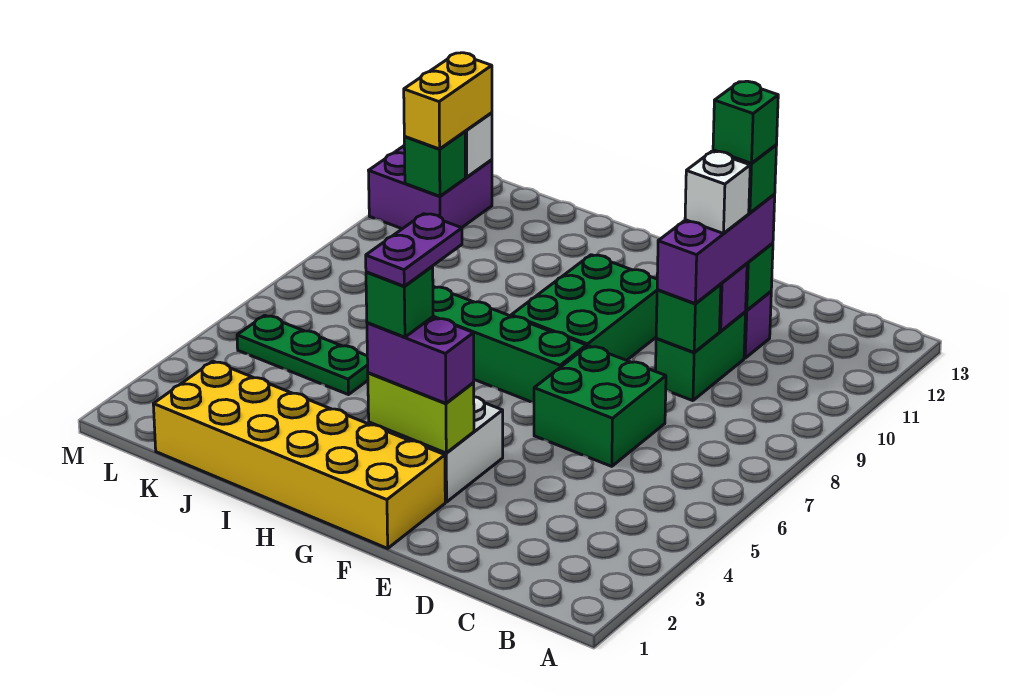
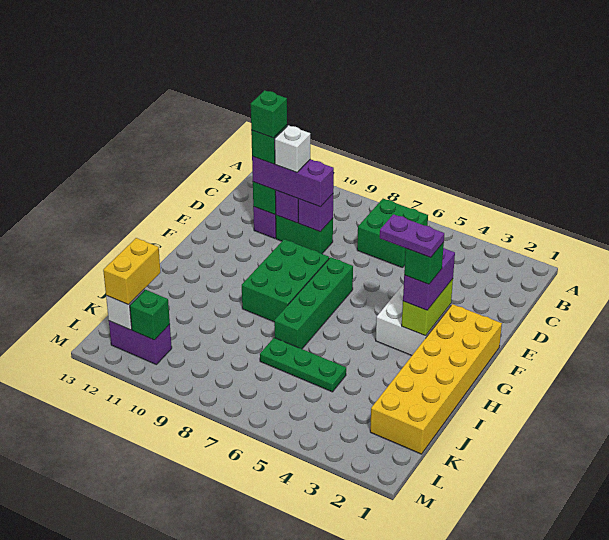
green 2x2 brick [534,346,666,466] -> green 2x2 brick moved to [357,199,428,268]
green 1x1 brick [656,285,721,352] -> purple 1x1 brick [298,194,333,232]
green 2x3 brick [511,255,657,360] -> green 2x3 brick turned to [242,239,329,322]
green 1x3 plate [237,315,368,395] -> green 1x3 plate turned to [260,338,346,392]
purple 2x2 brick [369,146,492,229] -> purple 1x2 brick [109,321,172,364]
yellow 1x2 brick [404,53,492,149] -> yellow 1x2 brick turned to [103,238,160,305]

